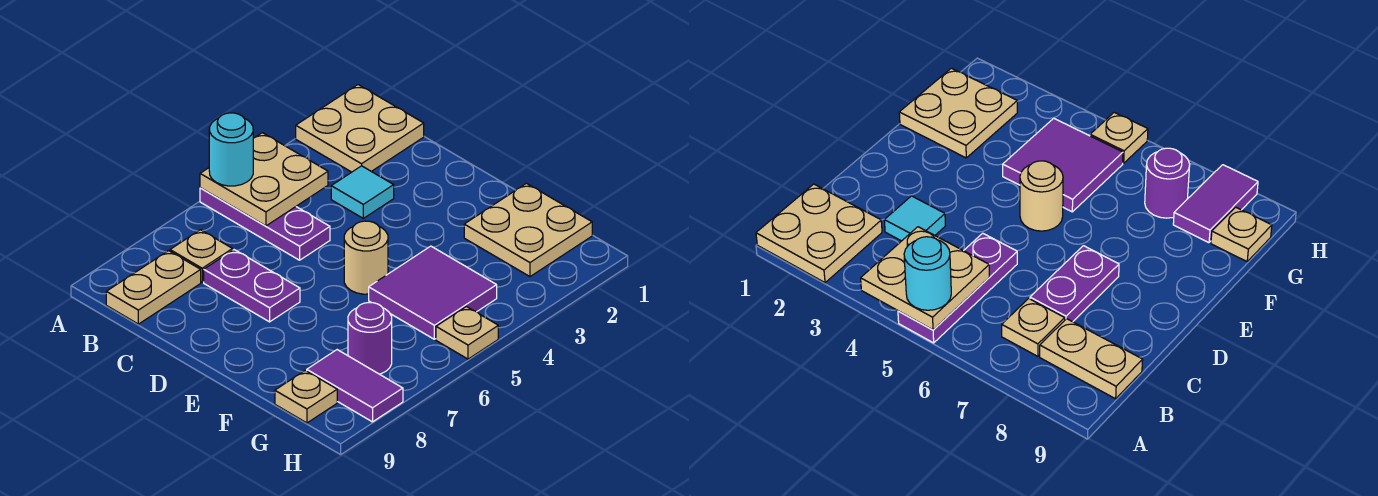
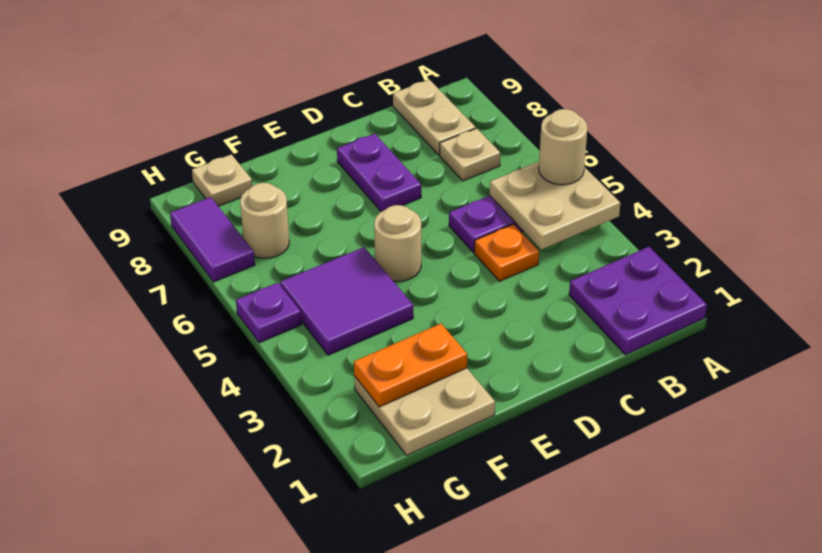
tan 2x2 plate [296,85,424,172] -> purple 2x2 plate [569,247,707,355]
cyan 1x1 round brick [209,113,253,186] -> tan 1x1 round brick [539,109,588,185]
cyan 1x1 tile [331,166,394,218] -> none
none -> orange 1x1 plate [474,224,539,281]
purple 1x2 plate [204,250,300,322] -> purple 1x2 plate turned to [337,134,421,212]
none -> orange 1x2 plate [354,324,467,407]
purple 1x1 round brick [348,303,392,374] -> tan 1x1 round brick [240,183,289,258]
purple 1x2 tile [307,350,403,422] -> purple 1x2 tile turned to [170,197,255,282]
tan 1x1 plate [436,307,498,359] -> purple 1x1 plate [236,283,302,343]

